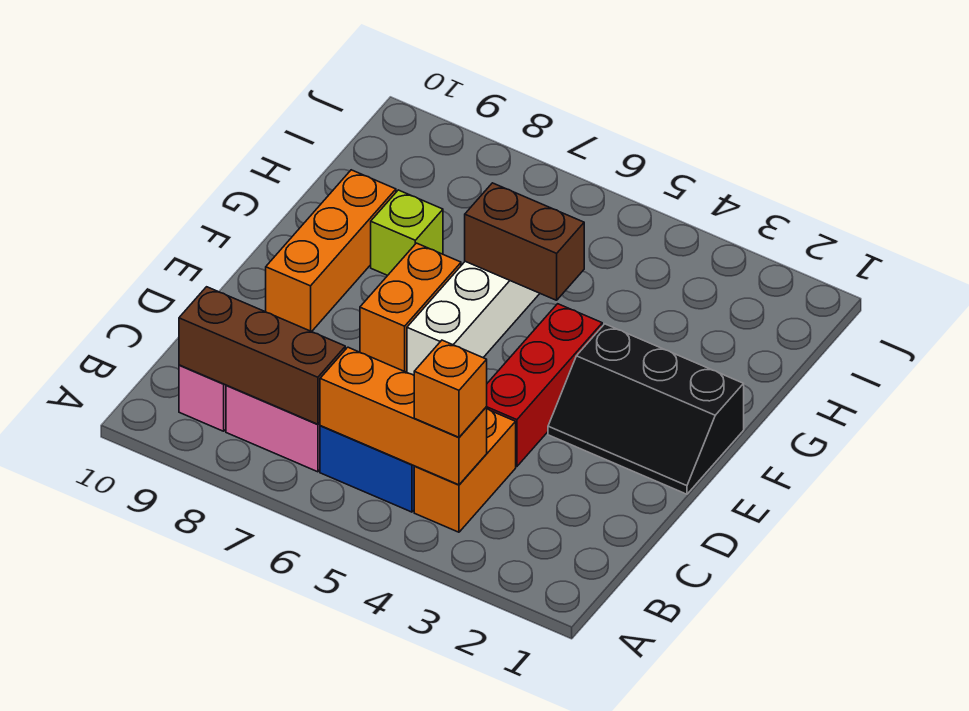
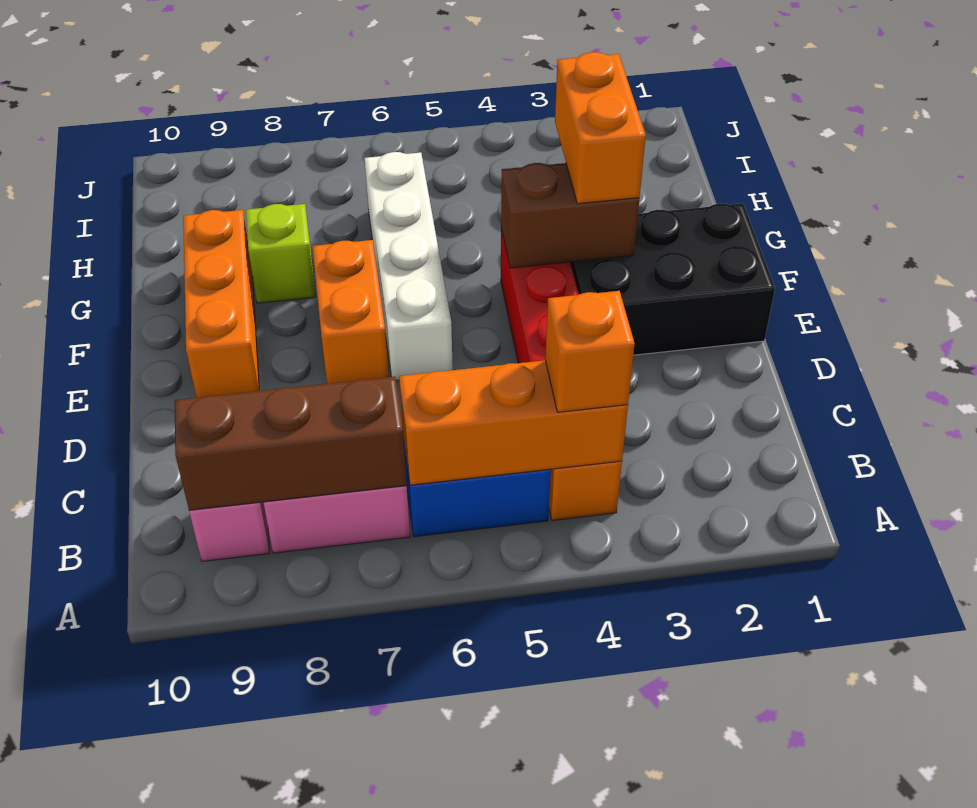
black 2x3 slope [548,324,744,494] -> black 2x3 brick [571,203,775,355]
none -> orange 1x2 brick [555,52,646,204]
brown 1x2 brick [465,183,584,300] -> brown 1x2 brick moved to [501,163,639,268]

